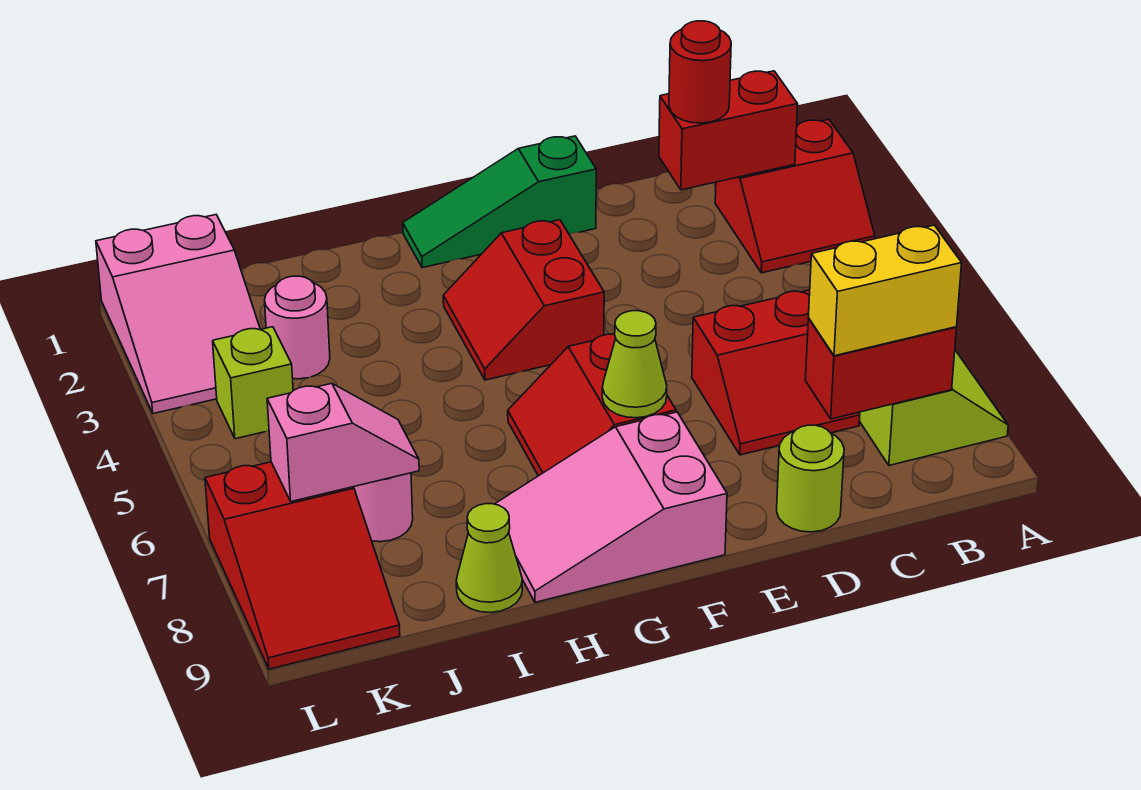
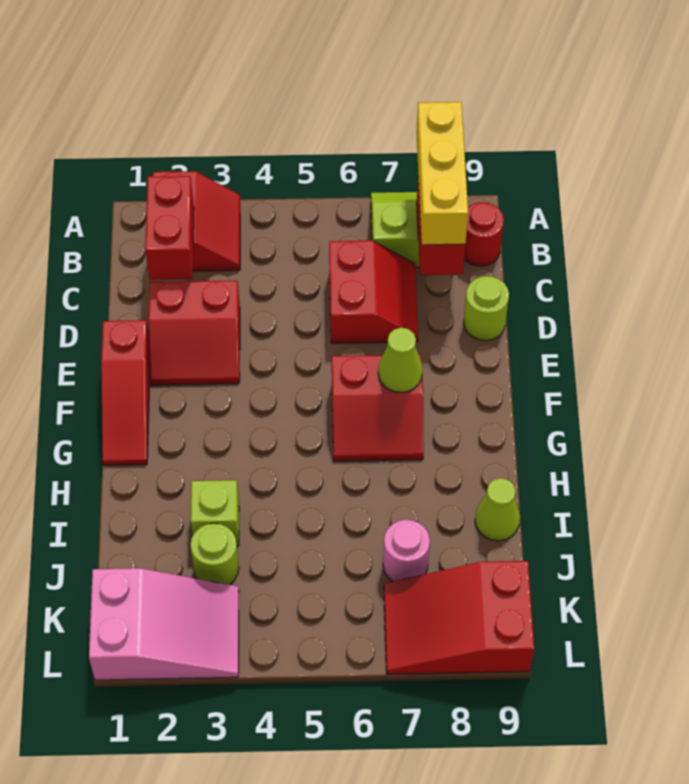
yellow 1x2 brick [808,225,962,356] -> yellow 1x3 brick [417,102,468,245]
red 1x1 round brick [669,21,731,123] -> red 1x1 round brick moved to [464,202,504,266]
green 1x3 slope [403,136,596,268] -> red 1x3 slope [101,320,150,465]
red 2x2 slope [443,220,604,380] -> red 2x2 slope moved to [149,280,240,385]
pink 2x3 slope [495,412,727,602] -> none
pink 1x1 round brick [265,276,330,379] -> lime 1x1 round brick [190,523,239,585]
pink 1x2 slope [267,383,419,502] -> none
lime 1x1 brick [213,327,293,439] -> lime 1x1 brick moved to [191,480,239,546]
red 2x3 slope [205,462,400,669] -> red 2x3 slope turned to [384,561,534,674]

